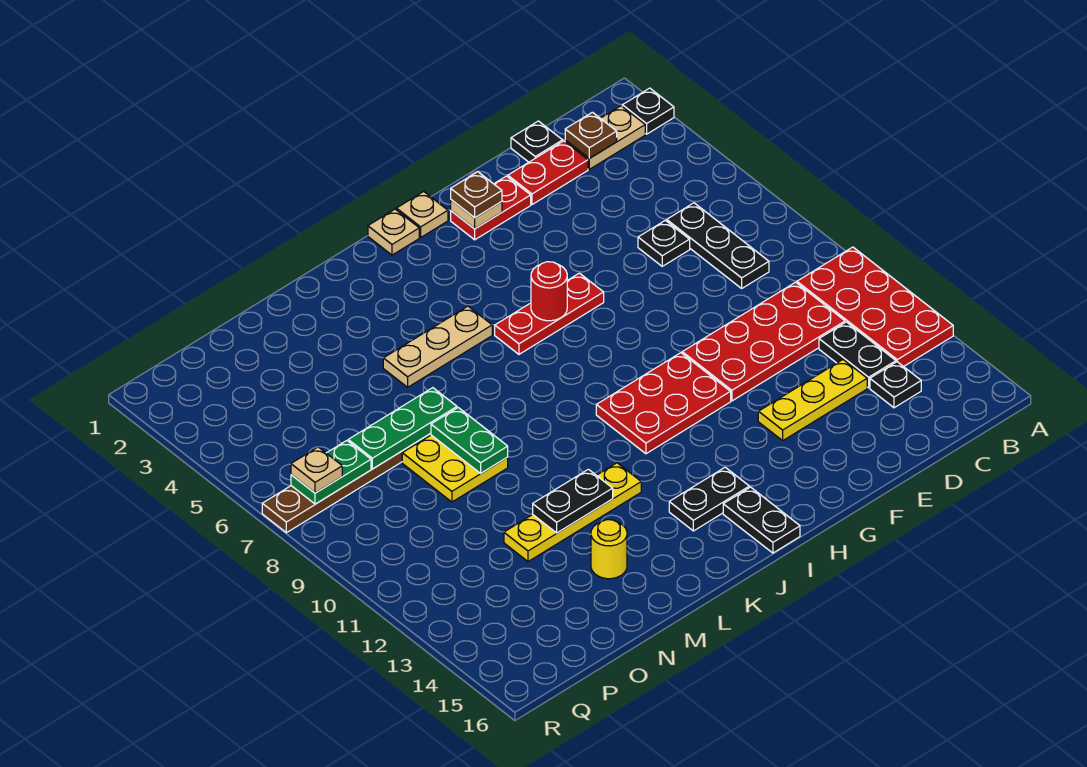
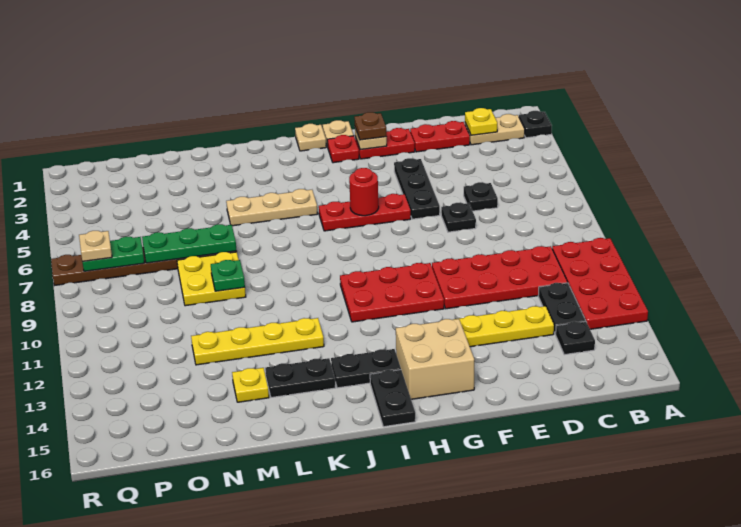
brown 1x1 plate [565,112,617,158] -> yellow 1x1 plate [465,108,497,135]
black 1x3 plate [667,203,769,288] -> black 1x3 plate moved to [394,158,440,219]
black 1x1 plate [511,121,563,162] -> black 1x1 plate moved to [441,203,476,232]
none -> tan 2x2 brick [396,319,474,399]
none -> red 1x1 plate [327,135,359,163]
black 1x2 plate [533,469,613,533] -> black 1x2 plate moved to [265,358,335,397]
green 1x2 plate [431,408,508,473] -> green 1x1 plate [211,260,245,291]
yellow 1x1 round brick [591,520,627,579] -> yellow 1x1 plate [232,368,269,402]

